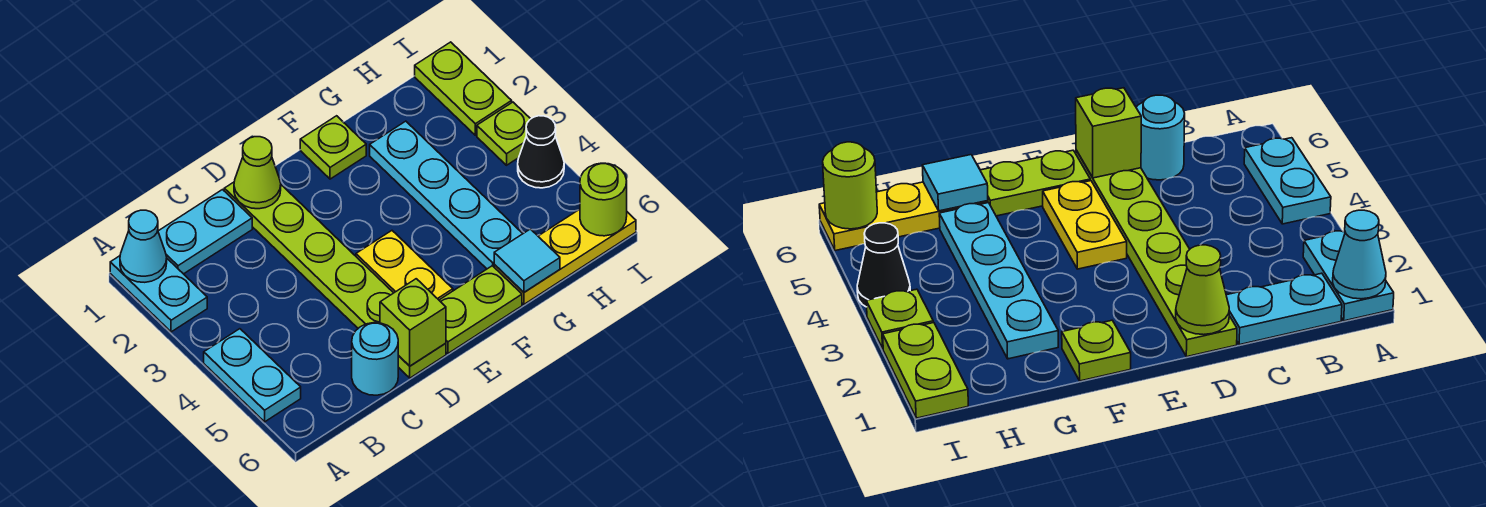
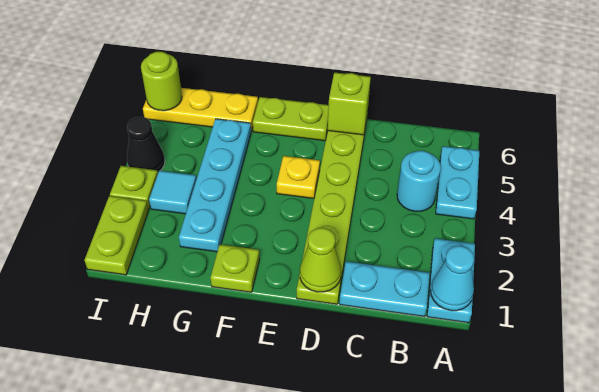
cyan 1x1 round brick [352,323,398,395] -> cyan 1x1 round brick moved to [397,151,441,211]
yellow 1x2 plate [356,231,453,300] -> yellow 1x1 plate [277,156,320,198]
cyan 1x1 tile [494,229,560,292] -> cyan 1x1 tile moved to [149,171,197,214]

